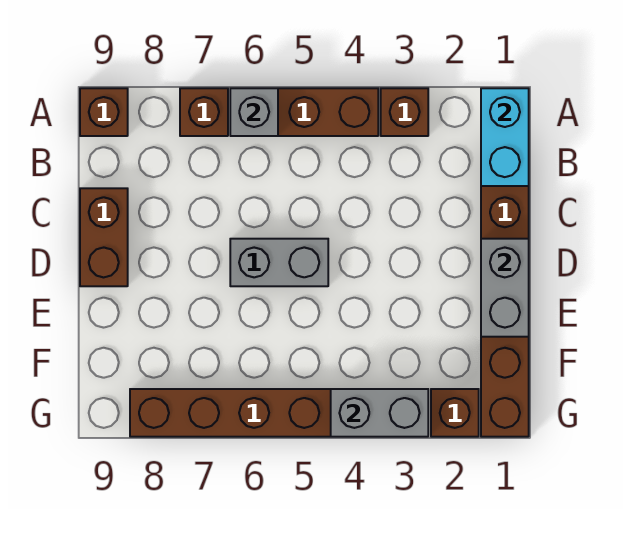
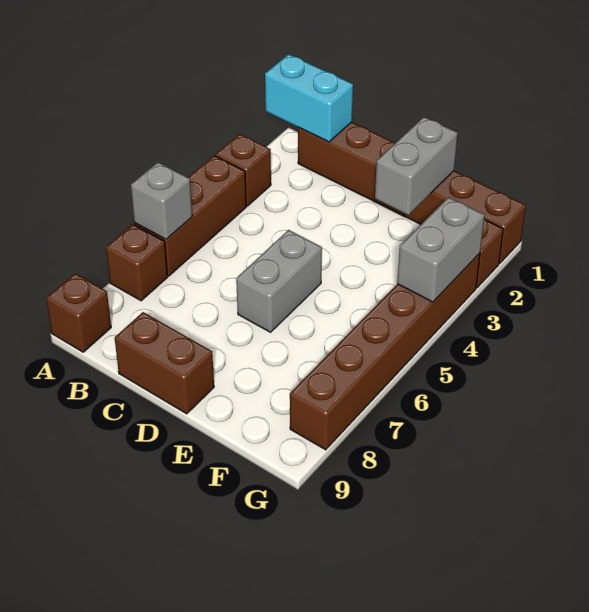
grey 1x2 brick [481,239,529,337] -> grey 1x2 brick turned to [375,117,458,215]

